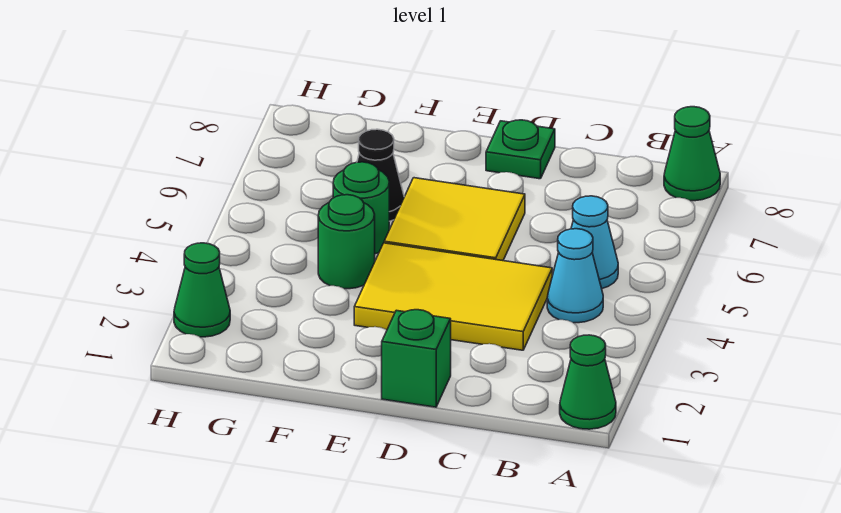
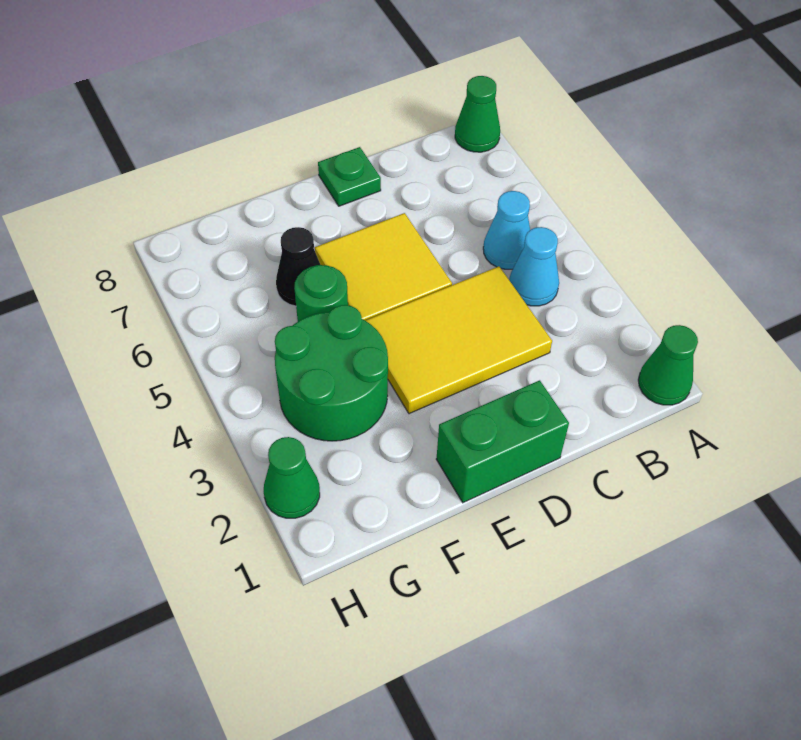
green 1x1 brick [382,310,451,407] -> green 1x2 brick [436,380,569,503]
green 1x1 round brick [318,195,375,289] -> green 2x2 round brick [275,305,388,441]

